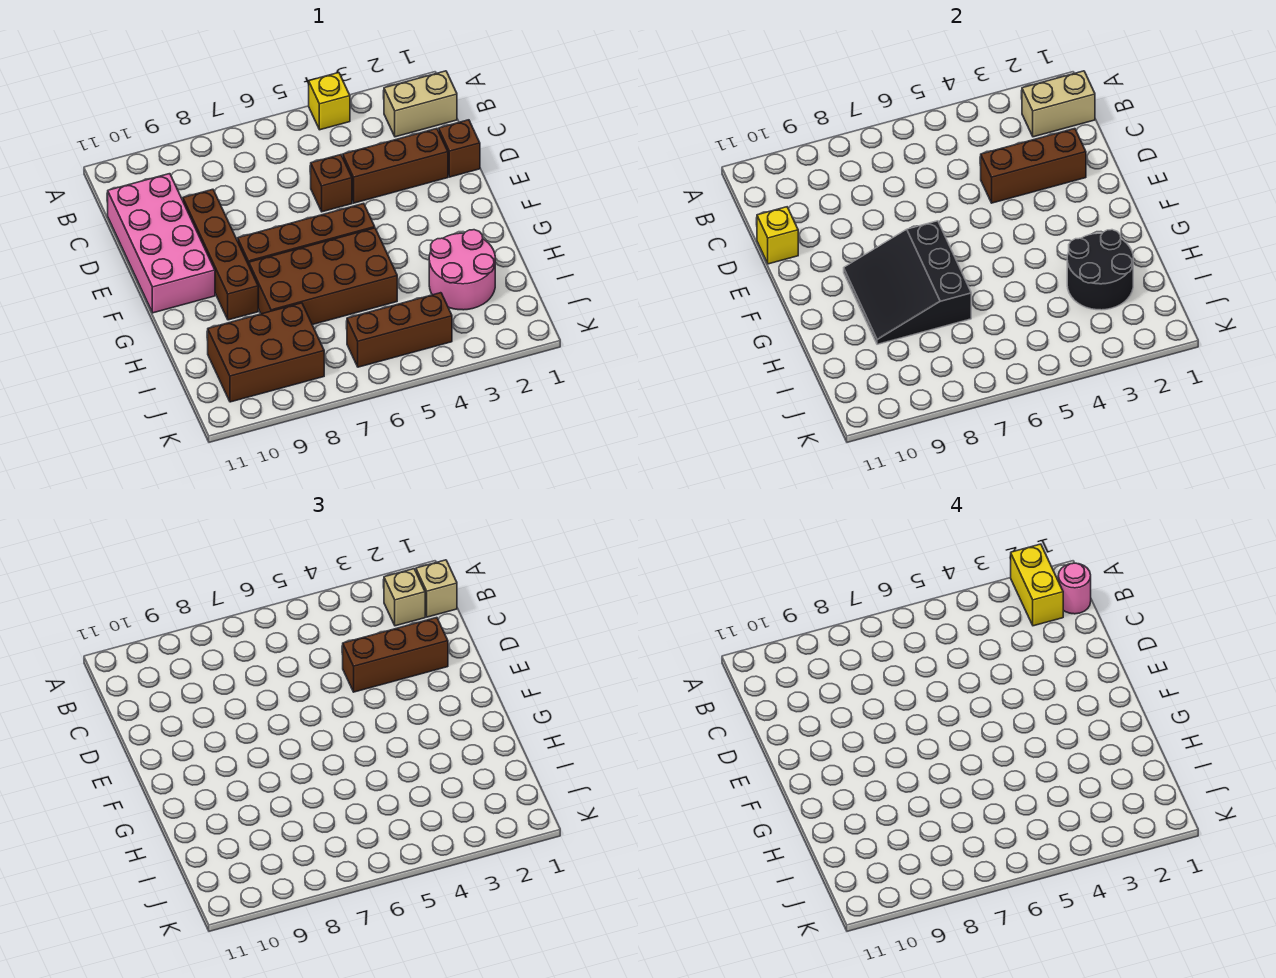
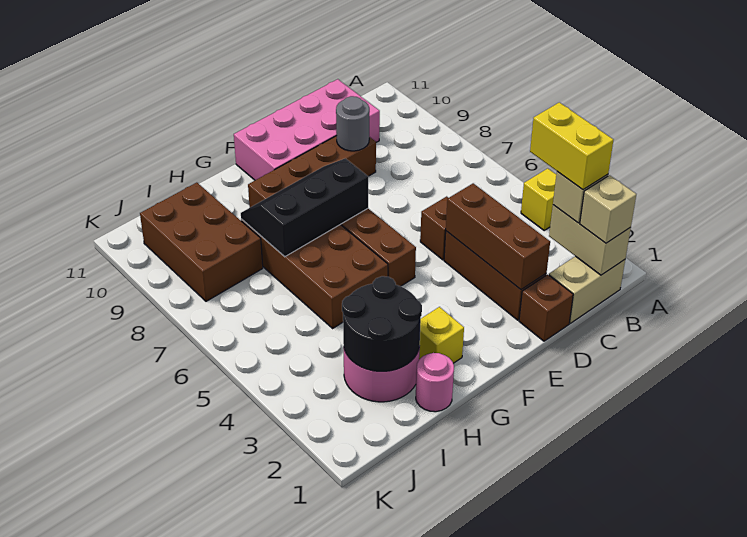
yellow 1x2 brick [1011,544,1063,626] -> yellow 1x2 brick turned to [530,102,613,190]
tan 1x2 brick [384,71,457,137] -> tan 1x2 brick turned to [549,256,625,323]
pink 1x1 round brick [1058,563,1091,614] -> pink 1x1 round brick moved to [416,353,454,412]
brown 1x3 brick [343,618,448,692] -> none
none -> grey 1x1 round brick [336,96,369,151]
yellow 1x1 brick [757,207,798,264] -> yellow 1x1 brick moved to [419,307,464,363]
black 3x3 slope [844,221,971,344] -> black 2x3 slope [241,158,368,257]
brown 1x3 brick [347,293,452,367] -> none

